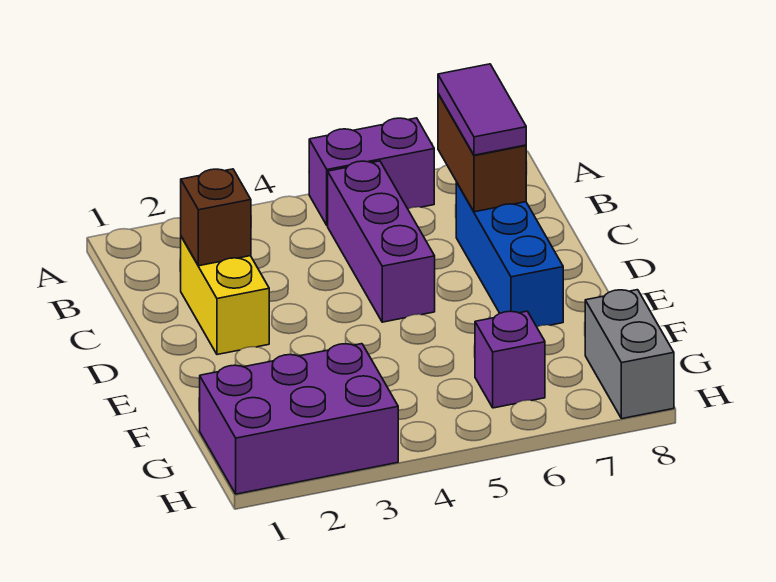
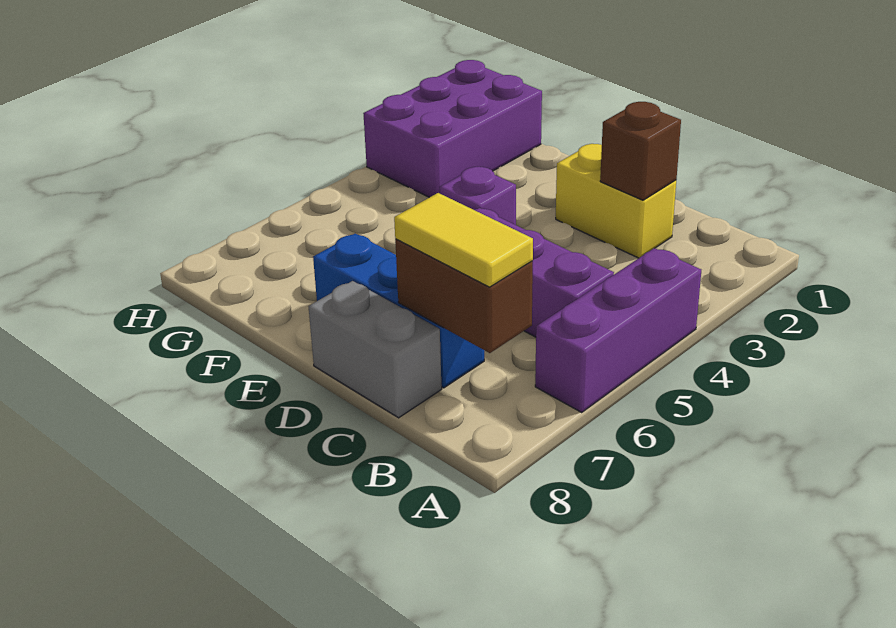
purple 1x2 brick [309,118,434,226] -> purple 1x3 brick [535,248,701,412]
purple 1x2 tile [438,64,526,155] -> yellow 1x2 tile [394,193,533,287]
purple 1x1 brick [475,311,545,408] -> purple 1x1 brick moved to [440,167,516,225]
grey 1x2 brick [585,290,674,419] -> grey 1x2 brick moved to [308,281,442,418]

